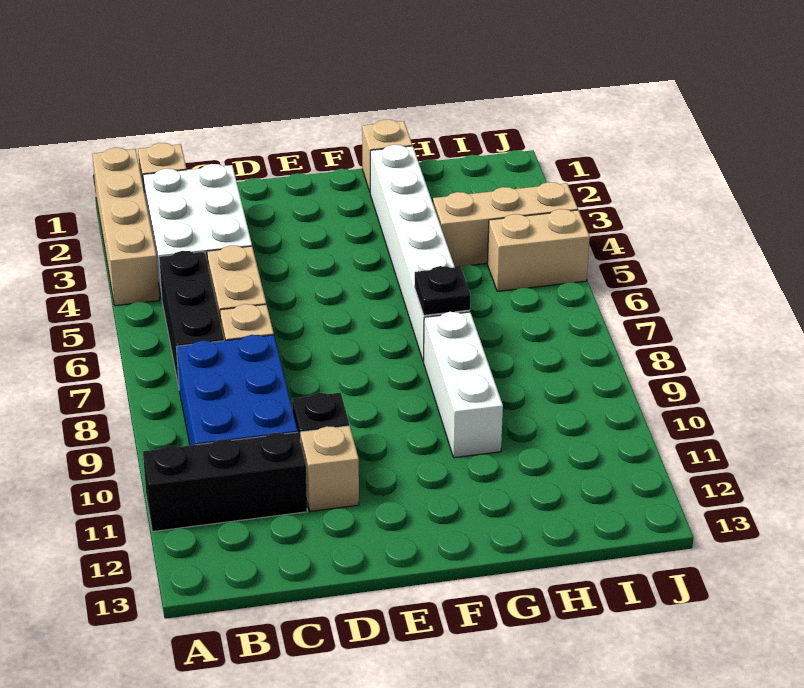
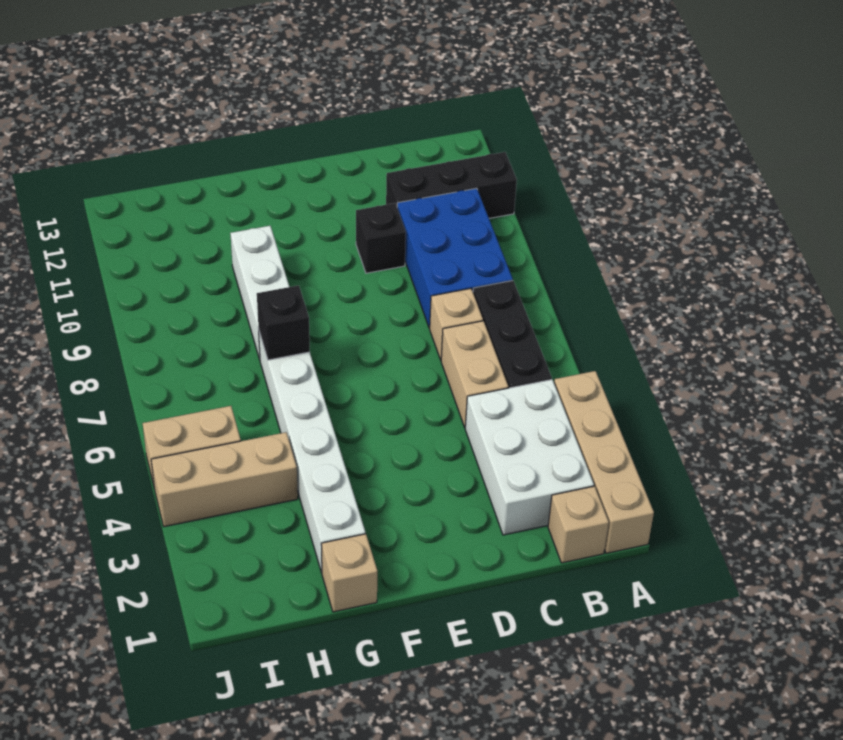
tan 1x1 brick [300,426,359,511] -> none
black 1x1 plate [415,266,470,315] -> black 1x1 brick [257,285,310,360]

